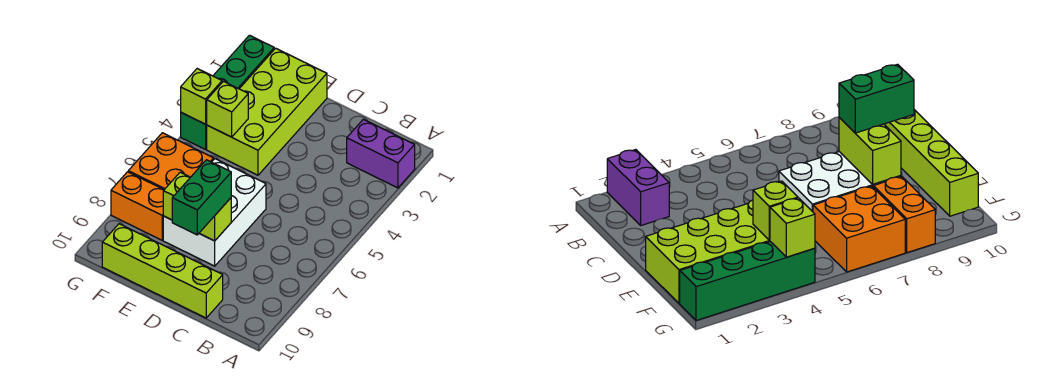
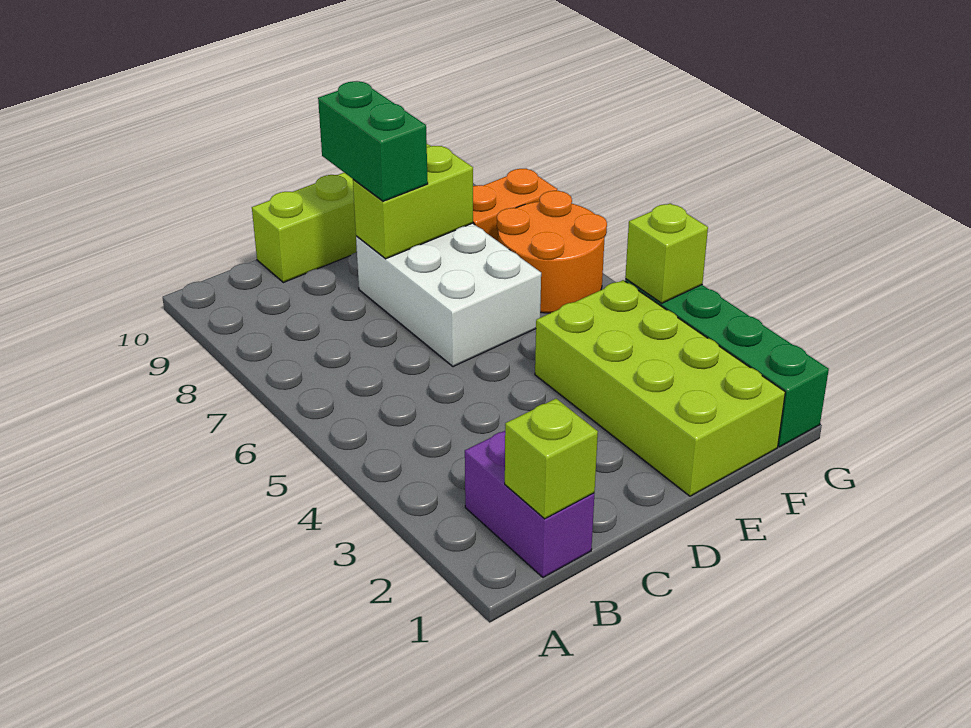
purple 1x2 brick [347,119,415,188] -> purple 1x2 brick turned to [465,431,594,578]
lime 1x1 brick [206,81,248,137] -> lime 1x1 brick moved to [505,399,598,519]
orange 2x2 brick [128,133,214,190] -> orange 2x2 round brick [497,191,607,313]

